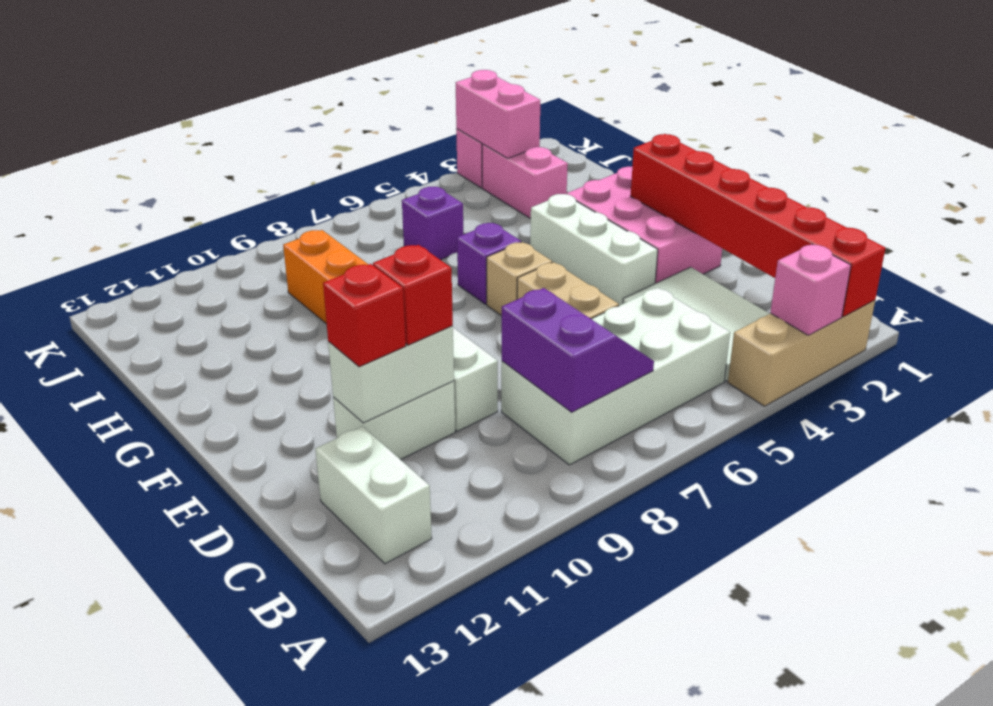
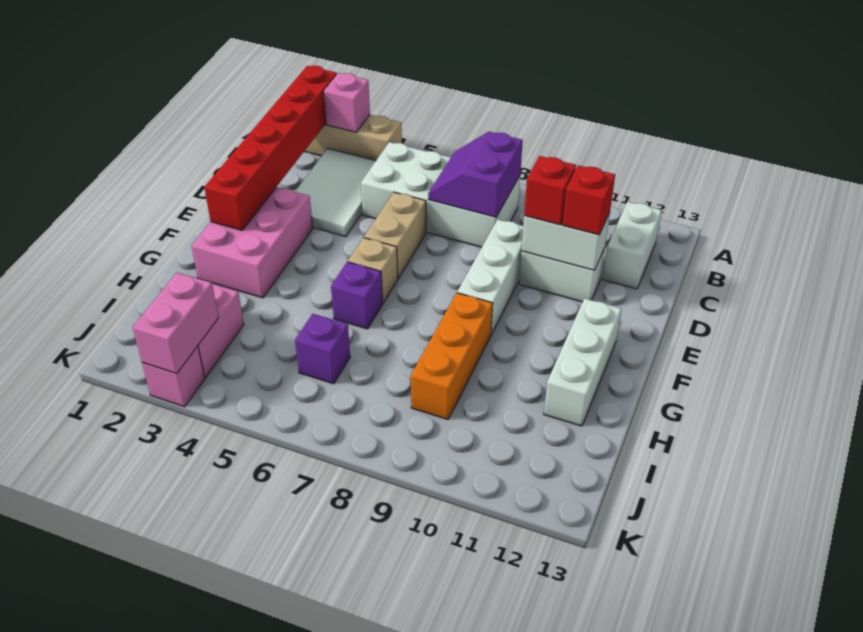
white 1x3 brick [530,194,658,306] -> white 1x3 brick moved to [544,298,621,426]

